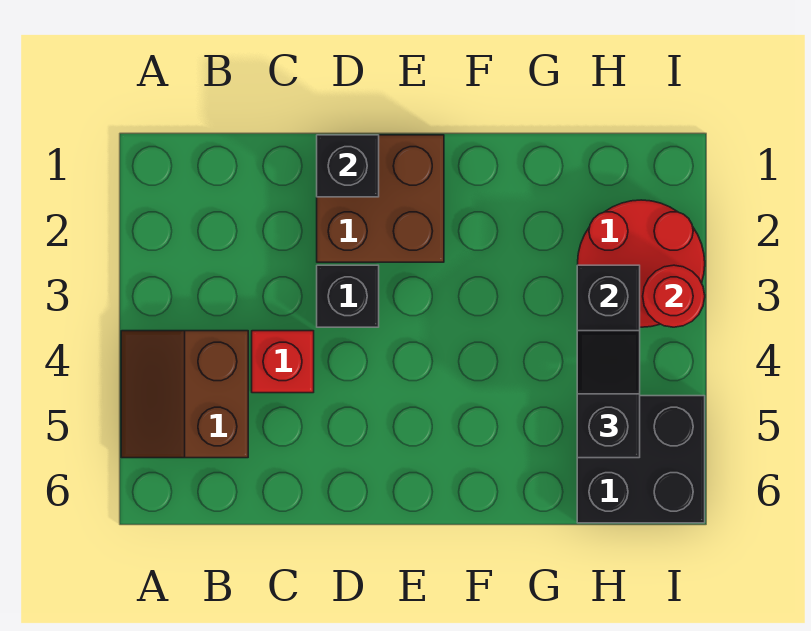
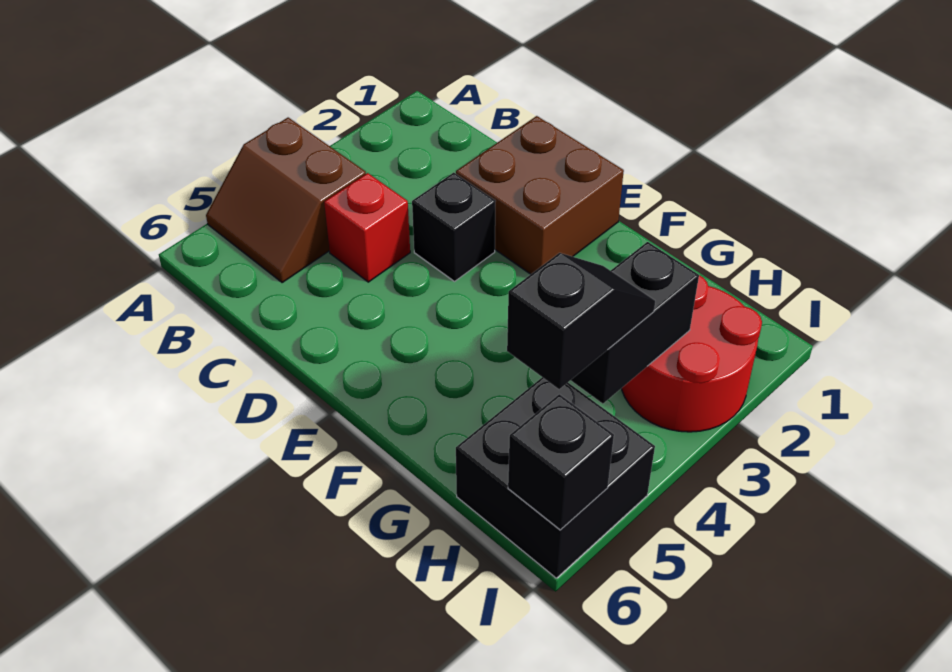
brown 2x2 slope [121,331,248,458] -> brown 2x2 slope turned to [206,118,366,283]
black 1x1 brick [317,135,379,197] -> black 1x1 brick moved to [508,394,614,530]
red 1x1 round brick [643,265,705,327] -> none

